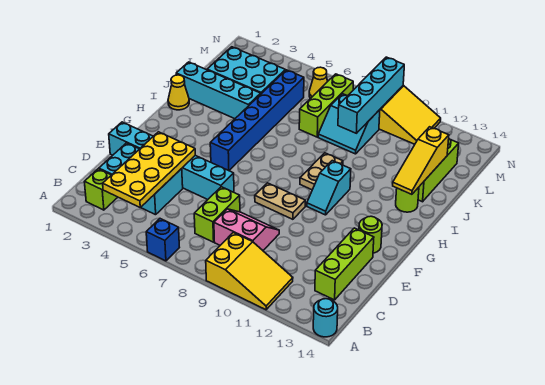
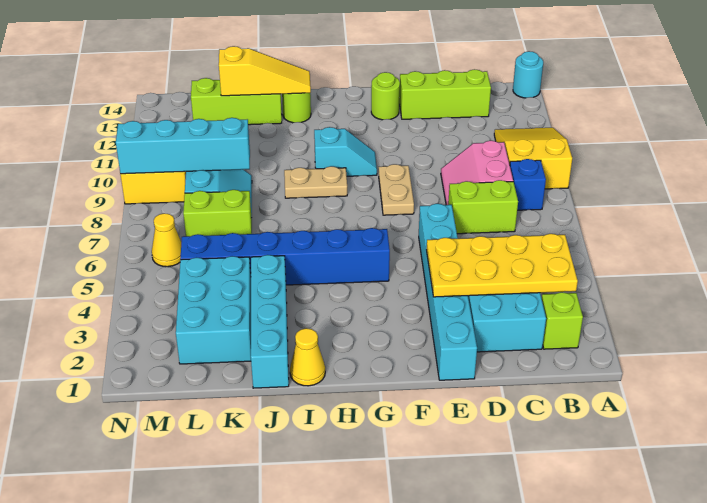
blue 1x1 brick [146,219,179,261] -> blue 1x1 brick moved to [510,159,546,210]
lime 1x3 brick [299,74,353,137] -> lime 1x2 brick [183,190,252,236]

